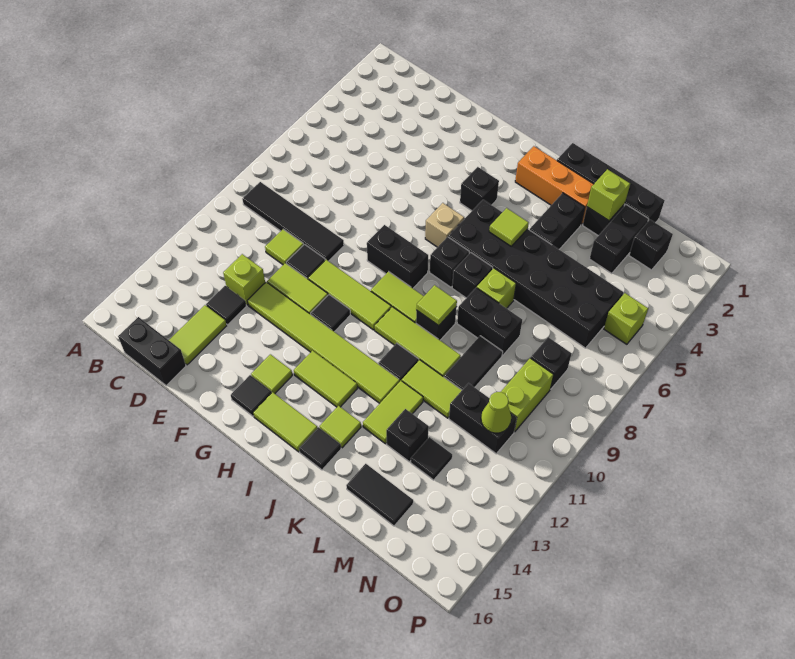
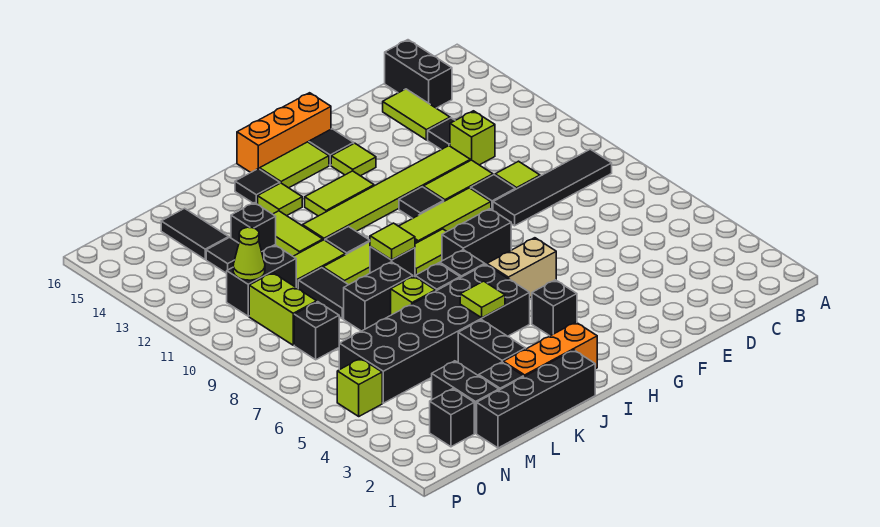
black 1x2 brick [118,317,186,386] -> black 1x2 brick turned to [385,40,452,108]
none -> orange 1x3 brick [237,93,331,173]
tan 1x1 brick [425,203,464,247] -> tan 1x2 brick [487,238,556,297]
lime 1x1 brick [587,169,630,221] -> none
black 1x2 tile [346,464,413,526] -> black 1x2 tile turned to [161,208,229,259]

